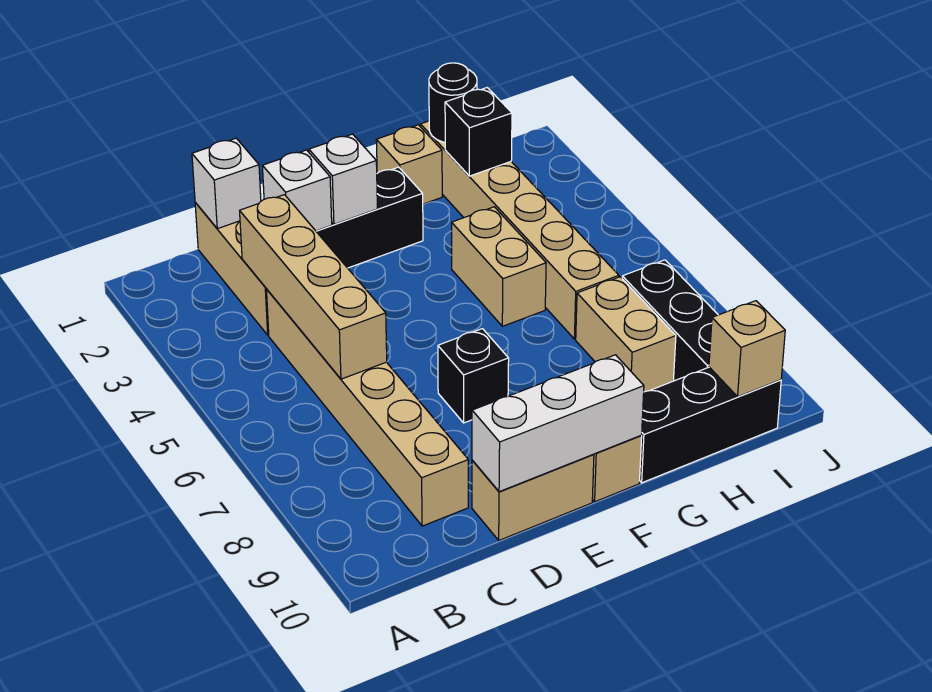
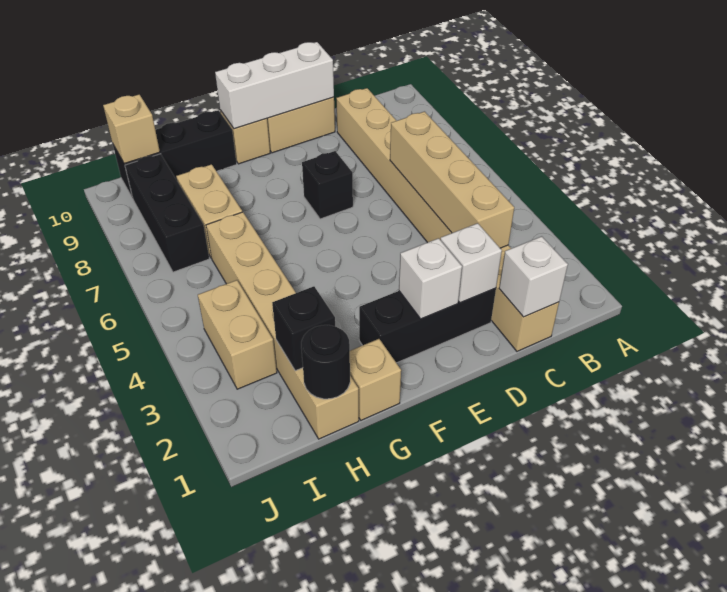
tan 1x2 brick [452,207,546,326] -> tan 1x2 brick moved to [198,280,277,389]

